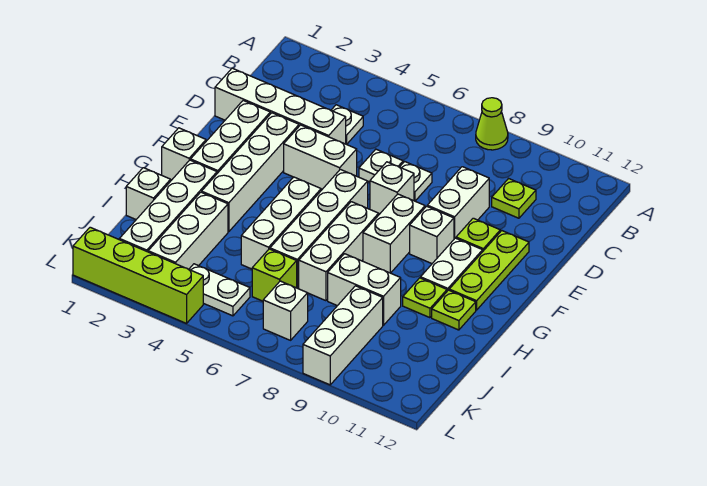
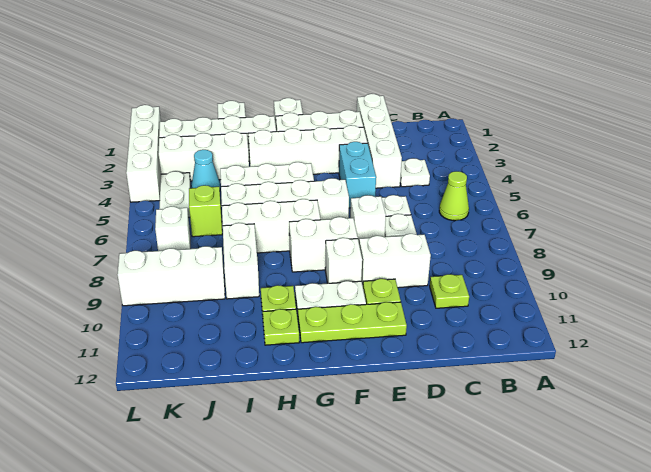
lime 1x1 cone [476,98,508,150] -> lime 1x1 cone moved to [439,171,469,221]
white 1x2 brick [284,125,357,189] -> cyan 1x2 brick [339,142,376,208]
none -> cyan 1x1 cone [191,150,220,188]
lime 1x4 brick [73,227,203,323] -> white 1x4 brick [126,105,161,202]

